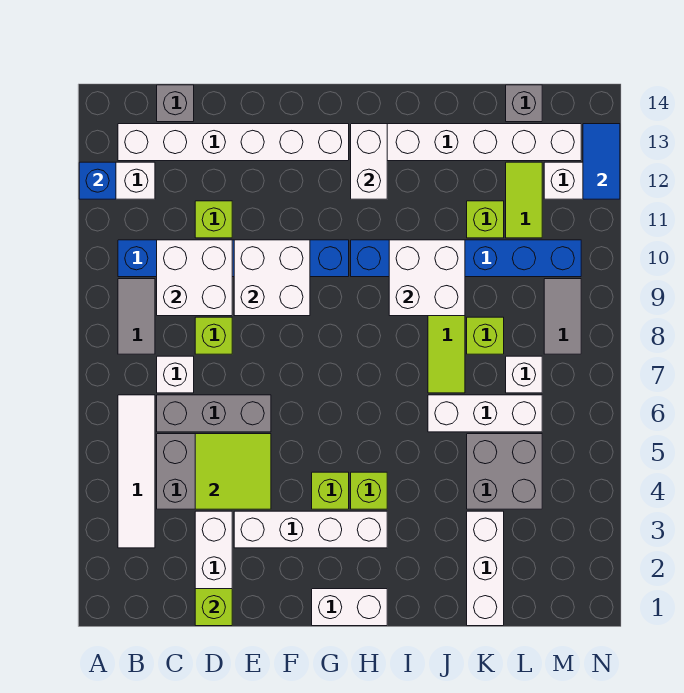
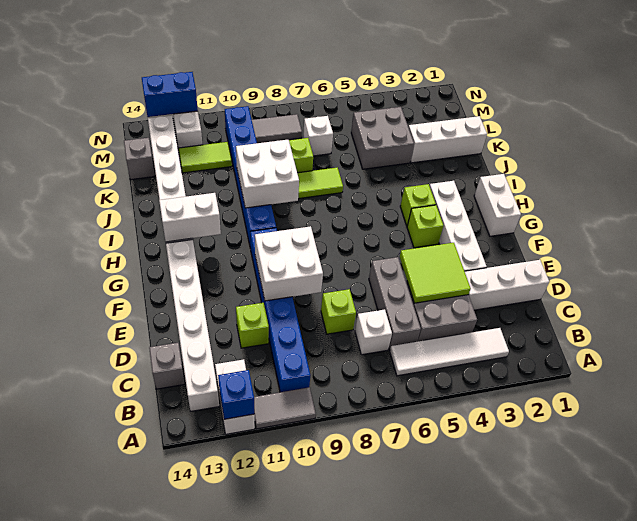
grey 1x2 tile [118,279,155,354] -> grey 1x2 tile moved to [254,387,316,429]
white 2x2 brick [157,240,232,316] -> none
lime 1x1 brick [195,589,232,626] -> none
white 1x3 brick [428,395,542,432] -> none
lime 1x1 brick [467,201,504,238] -> none
blue 1x2 tile [583,124,620,199] -> blue 1x2 brick [142,72,198,117]

